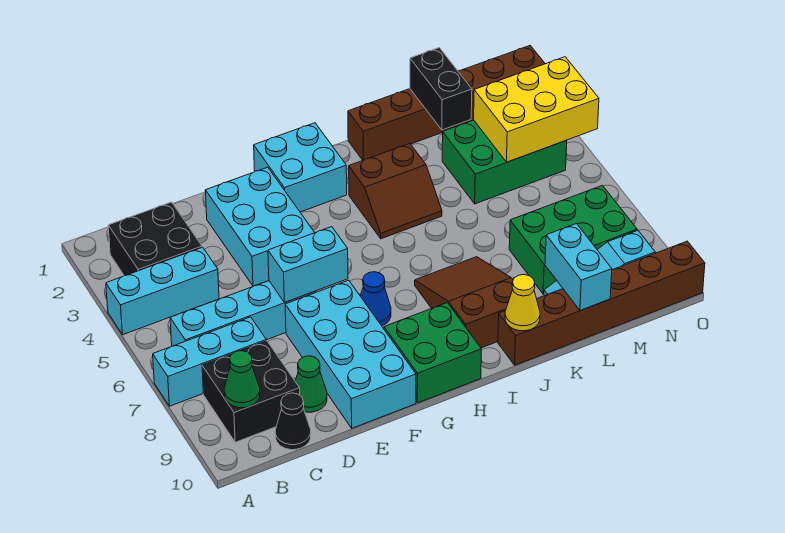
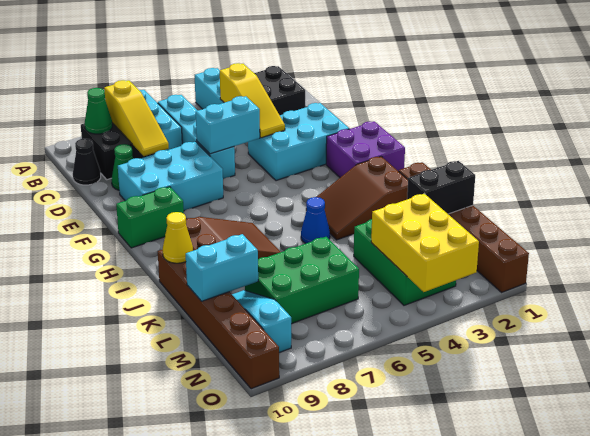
none -> yellow 1x3 slope [104,80,169,156]
none -> yellow 1x3 slope [220,63,285,138]
cyan 1x2 brick [268,227,348,302] -> cyan 1x2 brick turned to [196,96,260,154]
cyan 2x4 brick [285,280,416,428] -> cyan 2x3 brick [118,142,223,211]
cyan 2x2 brick [254,123,347,212] -> purple 2x2 brick [326,121,405,177]
blue 1x1 cone [361,272,391,326] -> blue 1x1 cone moved to [301,197,330,244]
green 2x2 brick [384,303,481,403] -> green 1x2 brick [116,187,184,248]
brown 2x2 slope [349,144,442,239] -> brown 2x3 slope [306,157,408,240]
green 2x3 brick [509,185,637,294] -> green 2x3 brick turned to [245,237,359,324]

